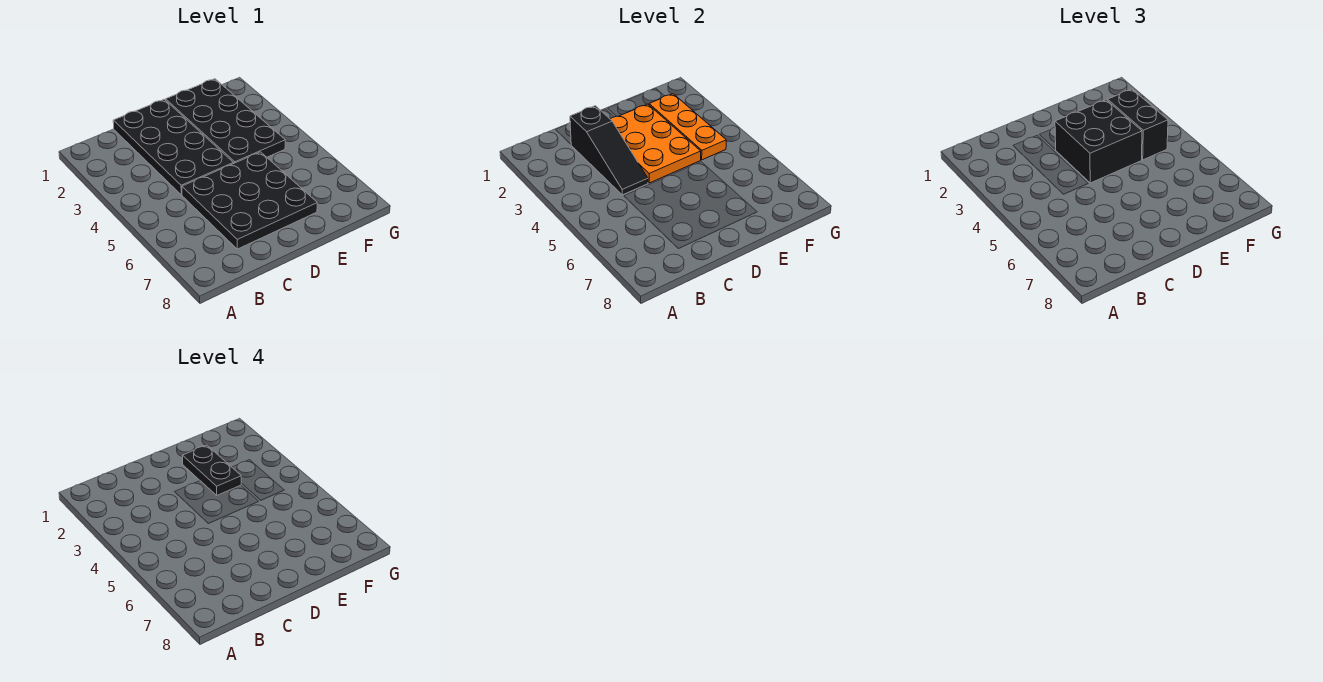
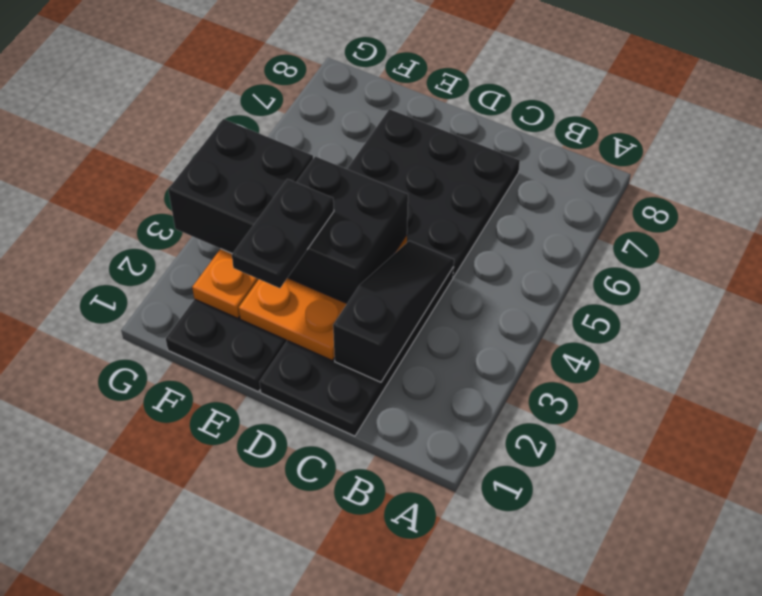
black 1x2 brick [1108,89,1168,160] -> black 2x2 brick [168,119,313,254]

